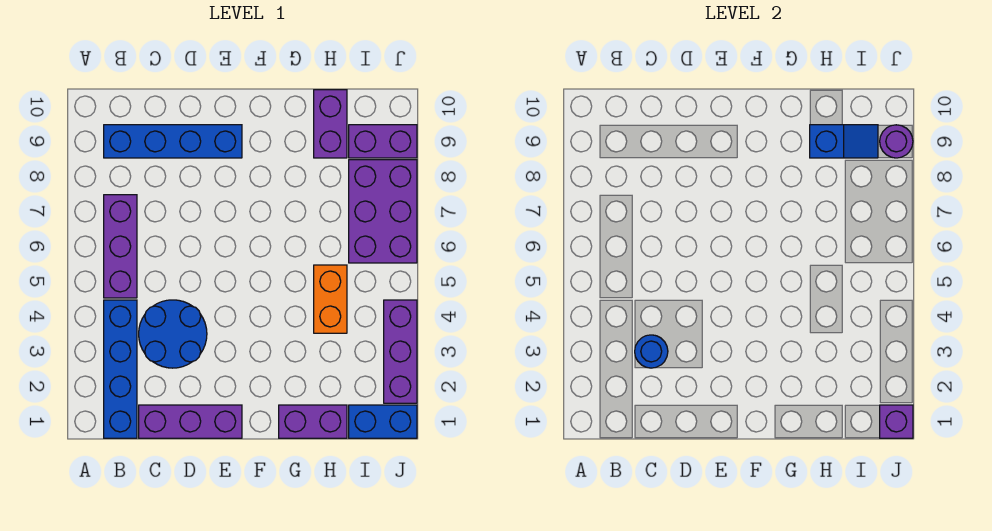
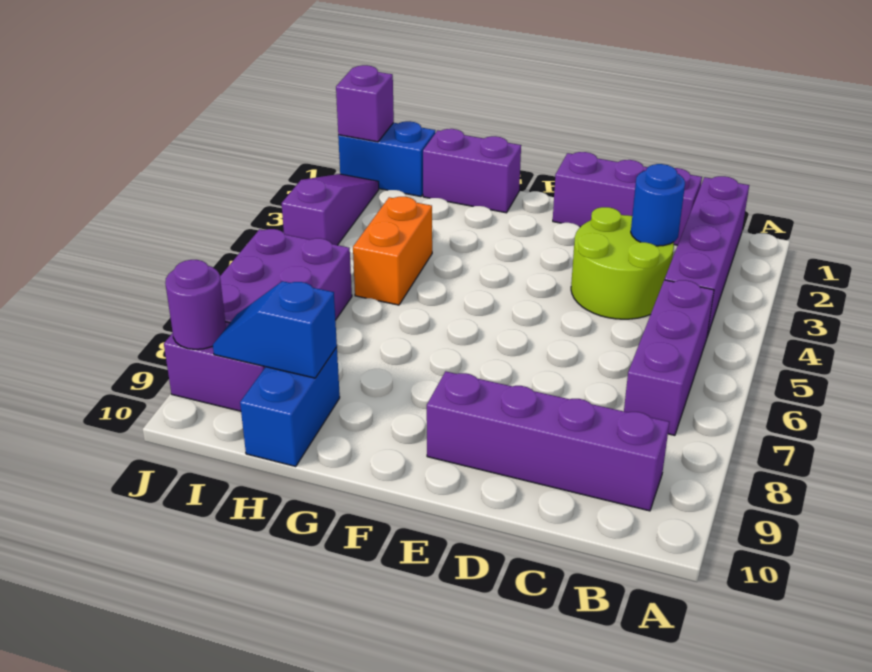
blue 1x4 brick [104,300,137,438] -> purple 1x4 brick [665,176,749,336]
blue 1x4 brick [104,125,242,158] -> purple 1x4 brick [427,371,669,511]
blue 2x2 round brick [139,300,207,368] -> lime 2x2 round brick [571,207,674,319]
purple 1x2 brick [314,90,347,158] -> blue 1x2 brick [240,347,340,466]
purple 1x3 brick [384,300,417,403] -> purple 1x3 slope [282,174,379,245]

